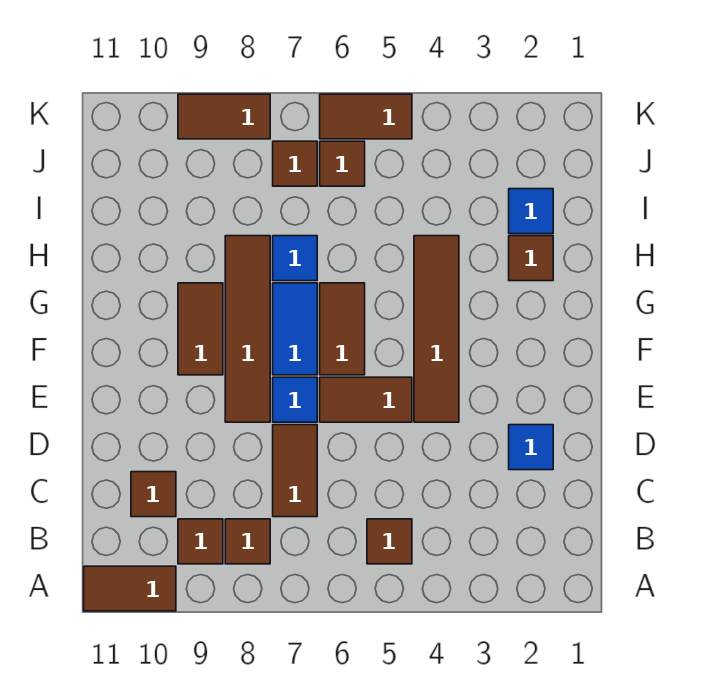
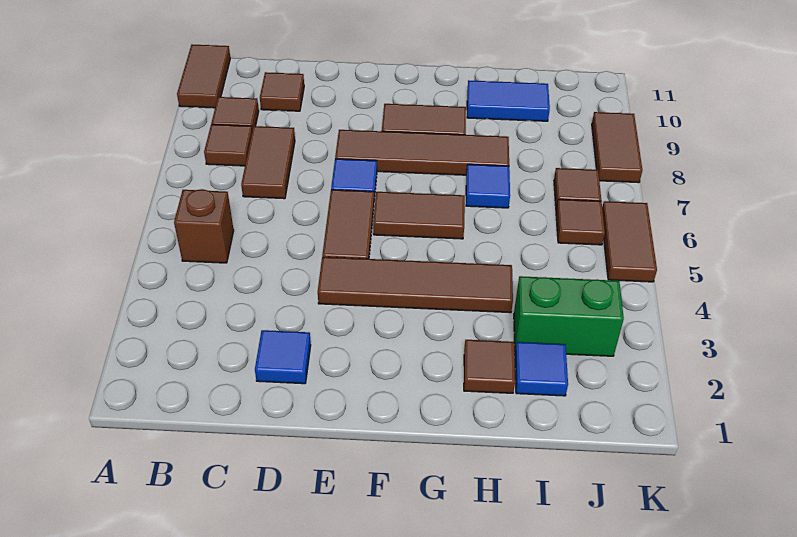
brown 1x1 tile [367,519,412,564] -> brown 1x1 brick [174,189,234,263]
brown 1x2 tile [273,425,317,517] -> brown 1x2 tile turned to [241,126,295,199]
blue 1x2 tile [273,283,317,375] -> blue 1x2 tile moved to [467,80,550,121]
none -> green 1x2 brick [514,276,624,356]

